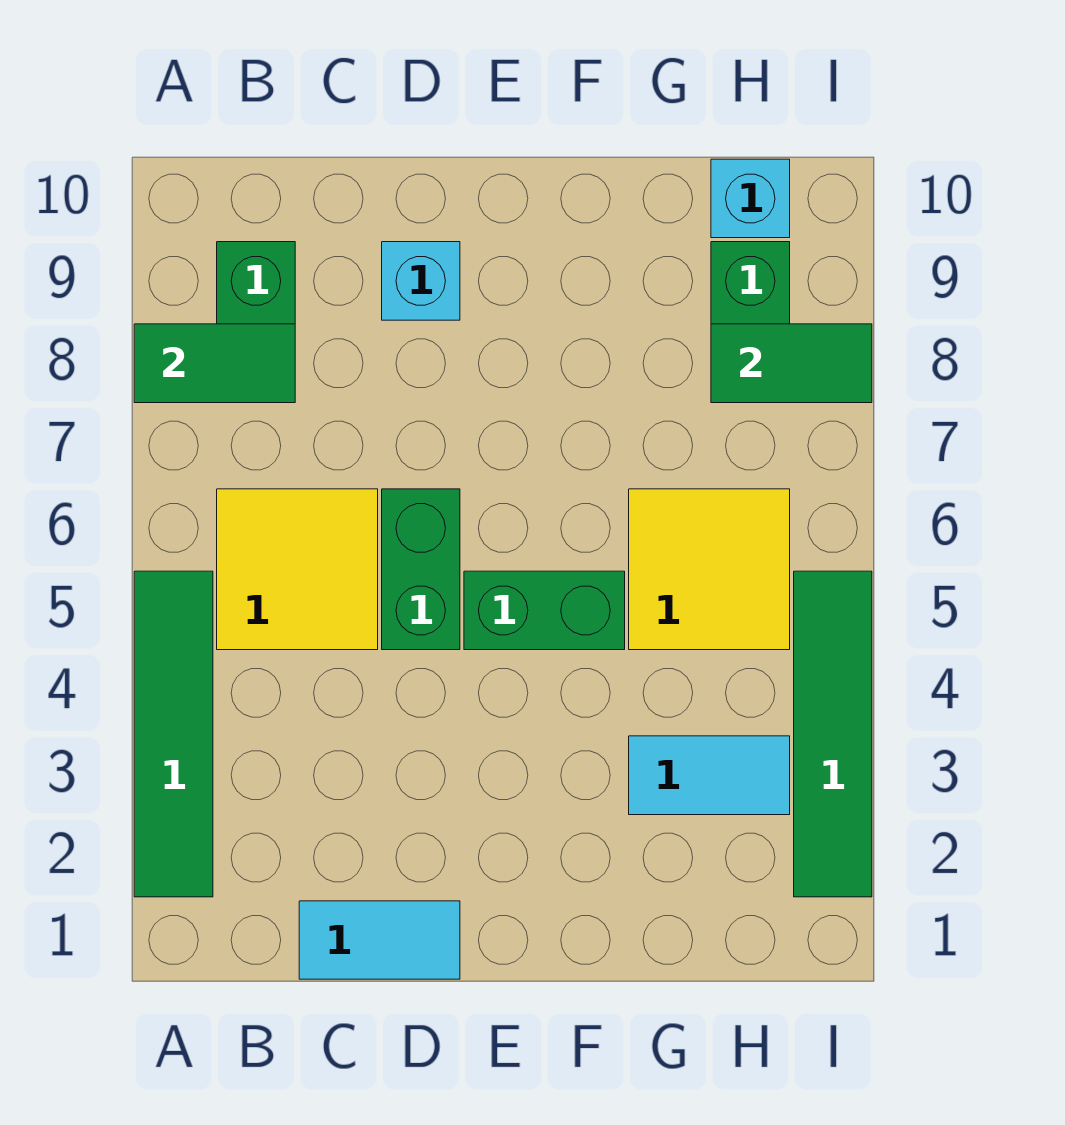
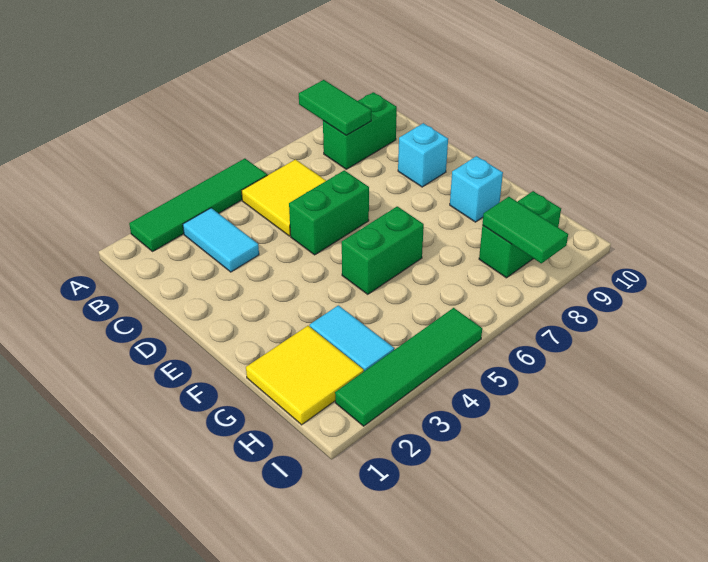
cyan 1x2 tile [299,901,460,979] -> cyan 1x2 tile moved to [183,208,259,272]
green 1x2 brick [464,571,625,650] -> green 1x2 brick turned to [342,206,424,294]
yellow 2x2 tile [629,489,790,650] -> yellow 2x2 tile moved to [246,326,364,425]
cyan 1x1 brick [711,159,790,238] -> cyan 1x1 brick moved to [450,156,503,222]

